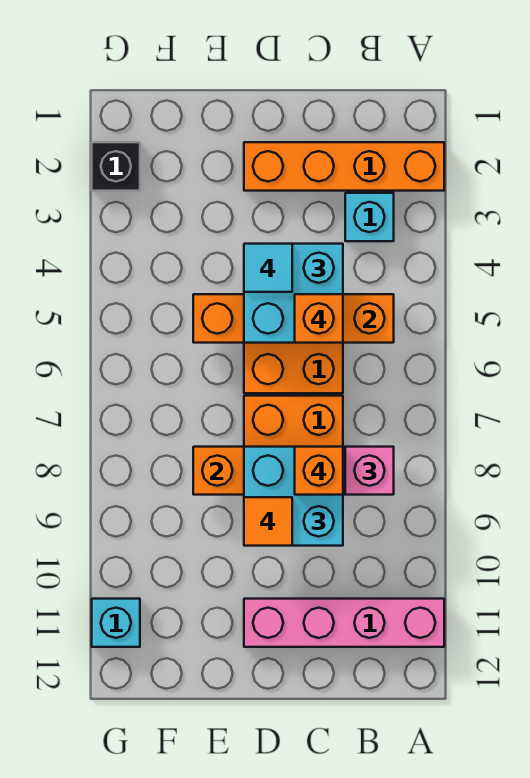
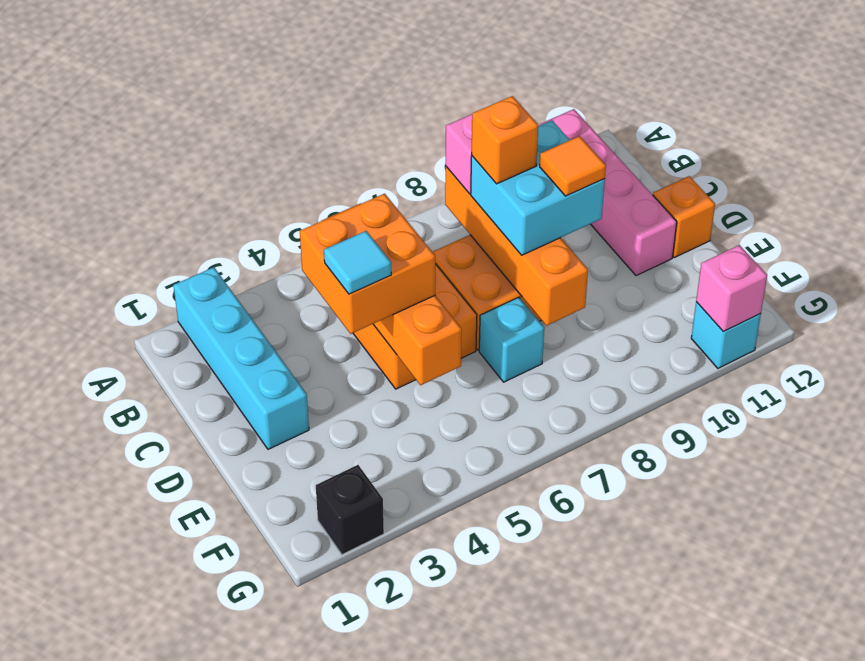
orange 1x4 brick [244,142,444,191] -> cyan 1x4 brick [174,267,309,449]
cyan 1x1 brick [345,193,394,241] -> cyan 1x1 brick moved to [479,297,544,382]
cyan 2x2 brick [244,244,343,343] -> orange 2x2 brick [300,194,435,334]
orange 1x1 brick [295,294,343,343] -> orange 1x1 brick moved to [653,176,715,258]
none -> pink 1x1 brick [696,245,767,332]

